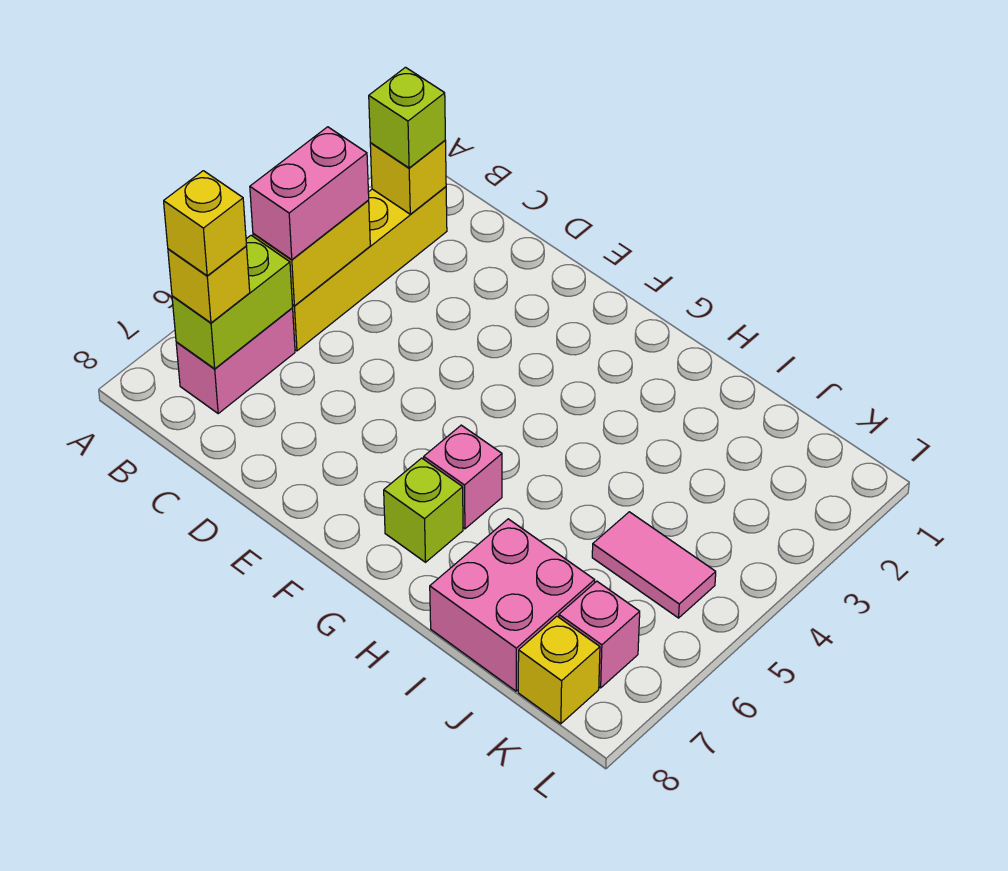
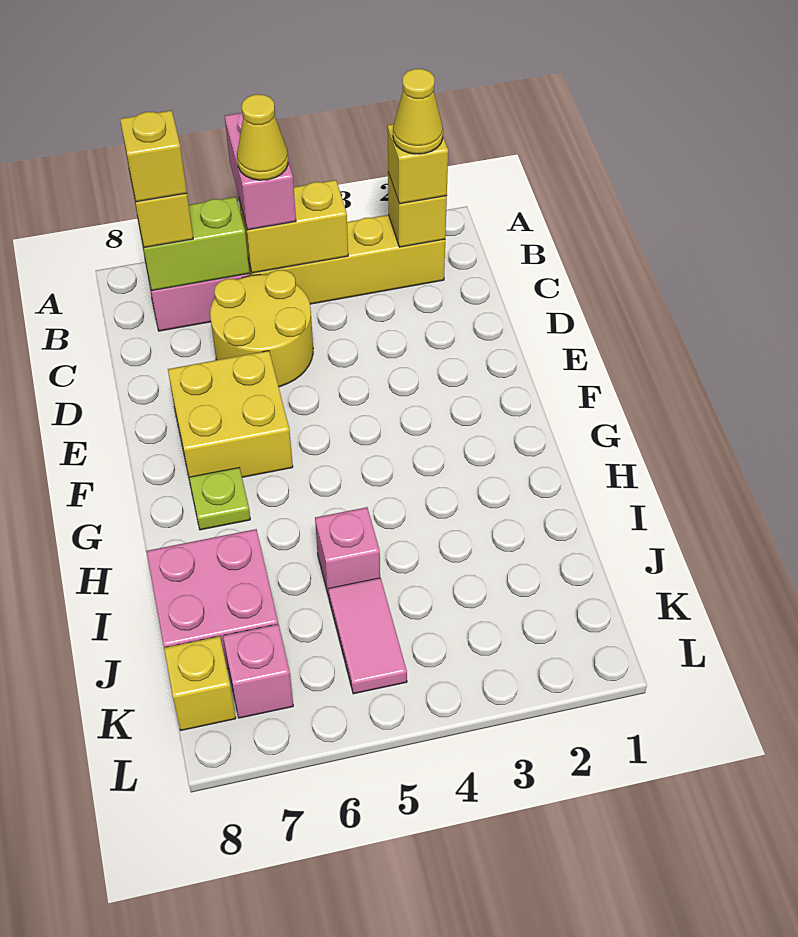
lime 1x1 brick [369,67,445,168] -> yellow 1x1 brick [388,124,448,204]
none -> yellow 1x1 cone [393,69,443,154]
pink 1x2 brick [250,127,369,260] -> pink 1x2 brick turned to [225,113,296,230]
none -> yellow 1x1 cone [237,94,288,180]
none -> yellow 2x2 round brick [210,270,313,387]
none -> yellow 2x2 brick [168,351,293,481]
pink 1x1 brick [424,425,502,529] -> pink 1x1 brick moved to [315,507,380,597]
lime 1x1 brick [384,458,463,562] -> lime 1x1 plate [189,468,250,530]

